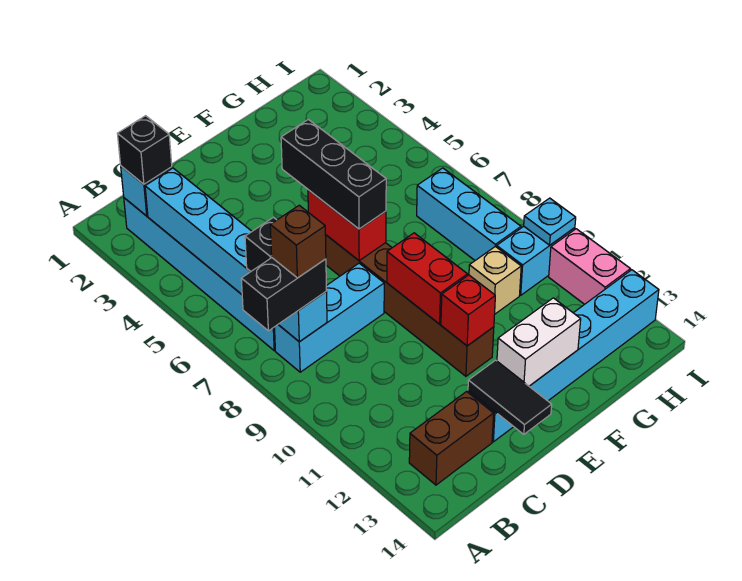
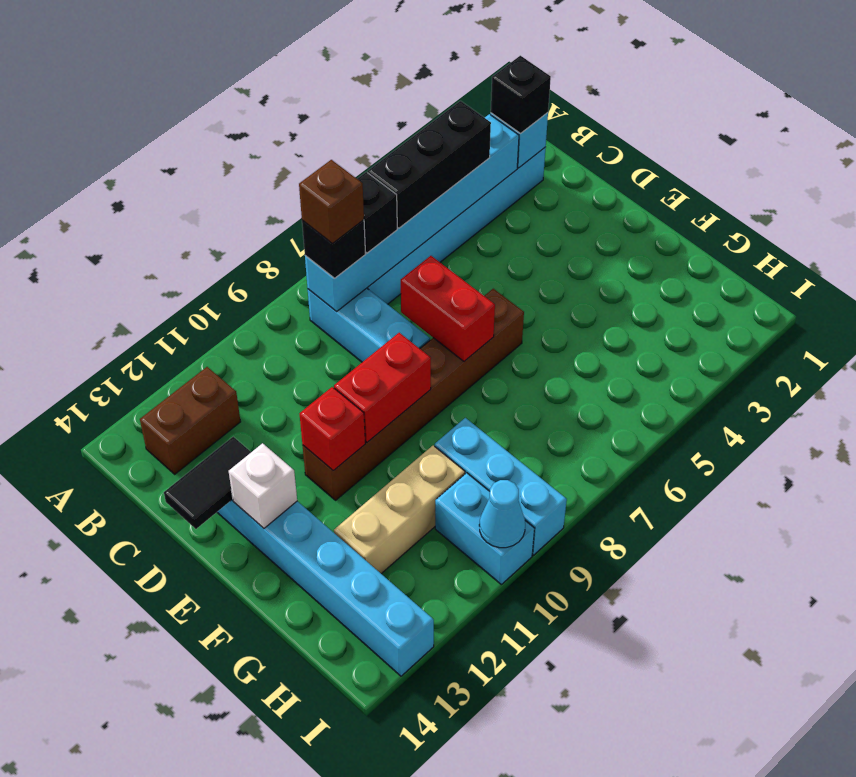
black 1x2 brick [241,258,327,331] -> black 1x1 brick [302,220,365,278]
brown 1x2 brick [409,392,494,485] -> brown 1x2 brick turned to [140,367,241,474]
black 1x3 brick [281,119,386,229] -> black 1x3 brick moved to [368,101,491,228]
red 1x2 brick [308,190,386,260] -> red 1x2 brick turned to [401,256,495,361]
white 1x2 brick [497,298,581,386] -> white 1x1 brick [229,443,297,528]
tan 1x1 brick [469,246,521,314] -> tan 1x3 brick [334,446,465,574]
cyan 1x3 brick [417,168,521,260] -> cyan 1x3 brick turned to [435,418,567,555]
cyan 1x1 plate [524,198,576,245] -> cyan 1x1 cone [479,480,525,548]
pink 1x2 brick [549,229,630,304] -> none

